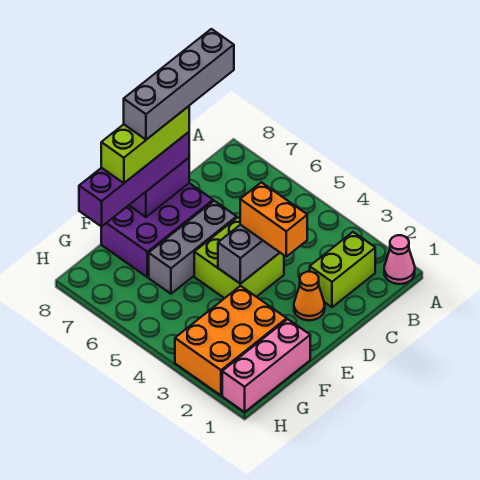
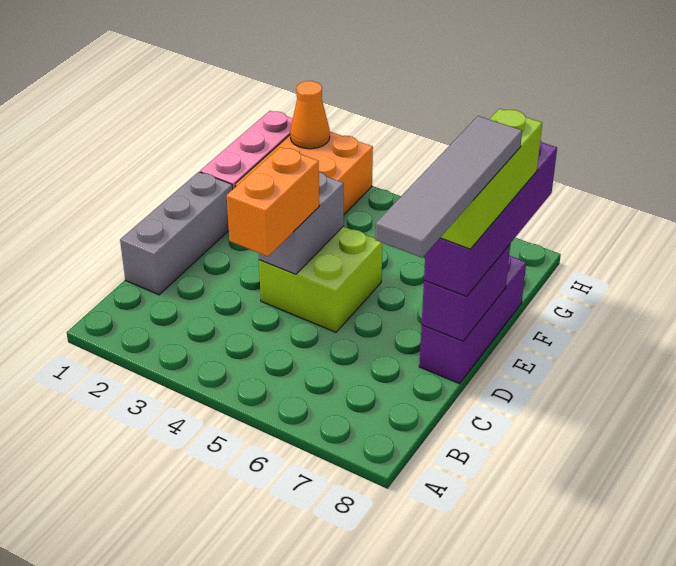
pink 1x1 cone [384,235,415,284] -> none
lime 1x2 brick [310,232,375,307] -> none
grey 1x4 brick [124,29,234,140] -> grey 1x4 tile [375,116,522,258]
orange 1x1 cone [294,272,325,320] -> orange 1x1 cone moved to [290,81,330,149]
orange 1x2 brick [240,182,307,257] -> orange 1x2 brick turned to [227,147,319,256]
grey 1x3 brick [149,201,237,294] -> grey 1x3 brick moved to [120,172,233,295]
purple 2x3 brick [101,183,213,277] -> purple 1x3 brick [419,255,526,384]

